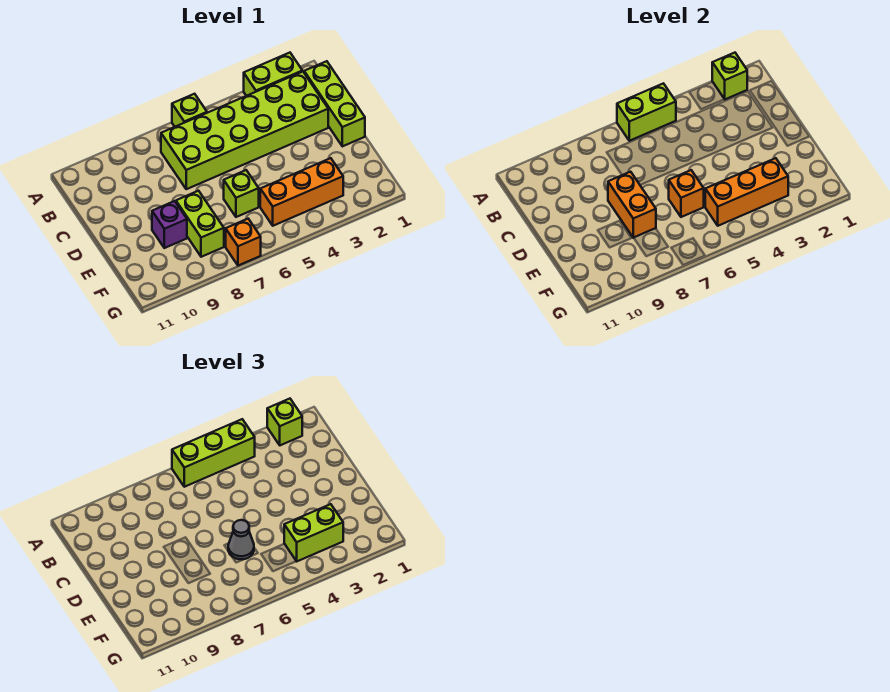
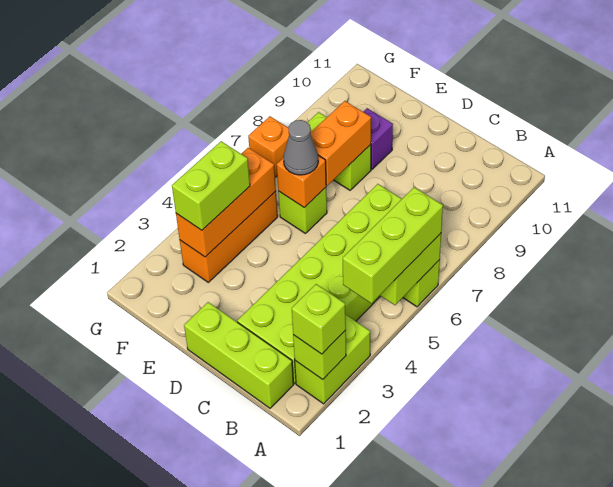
orange 1x2 brick [608,172,656,238] -> orange 1x2 brick turned to [311,101,371,185]

